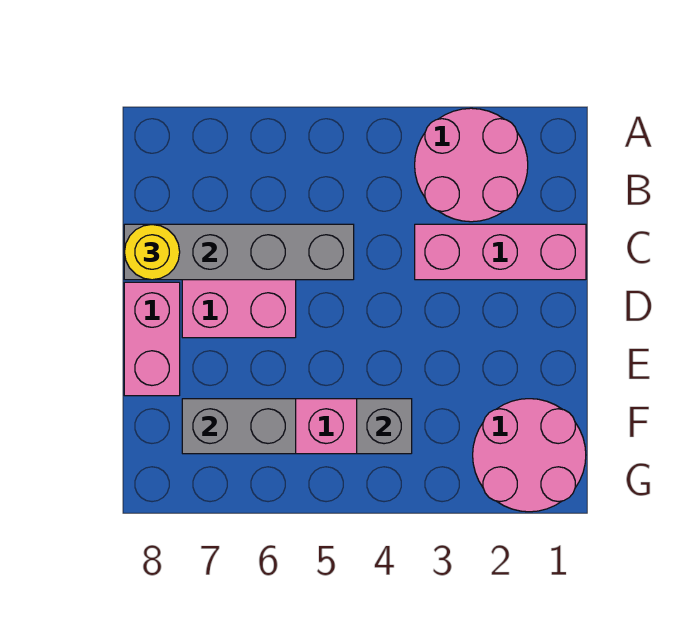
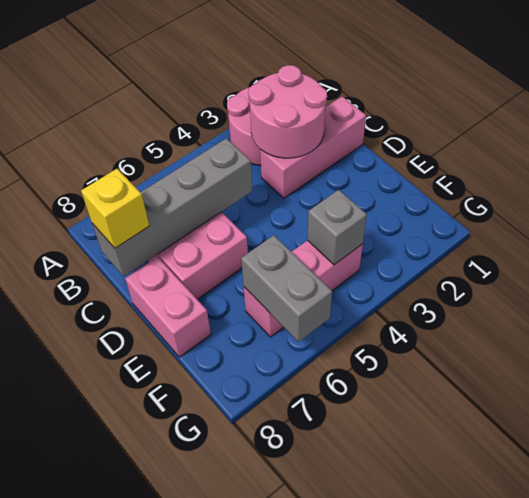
yellow 1x1 round brick [124,224,180,280] -> yellow 1x1 brick [81,169,149,248]
pink 2x2 round brick [473,399,586,512] -> pink 2x2 round brick moved to [248,65,327,158]
grey 1x2 brick [182,399,296,454] -> grey 1x2 brick turned to [241,235,332,342]

